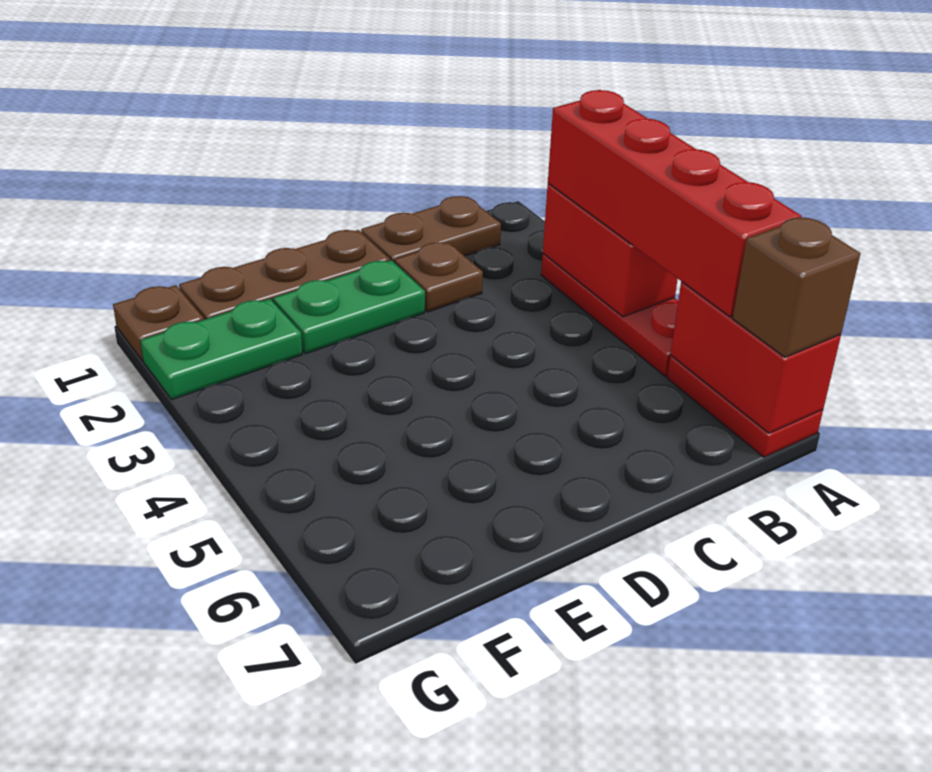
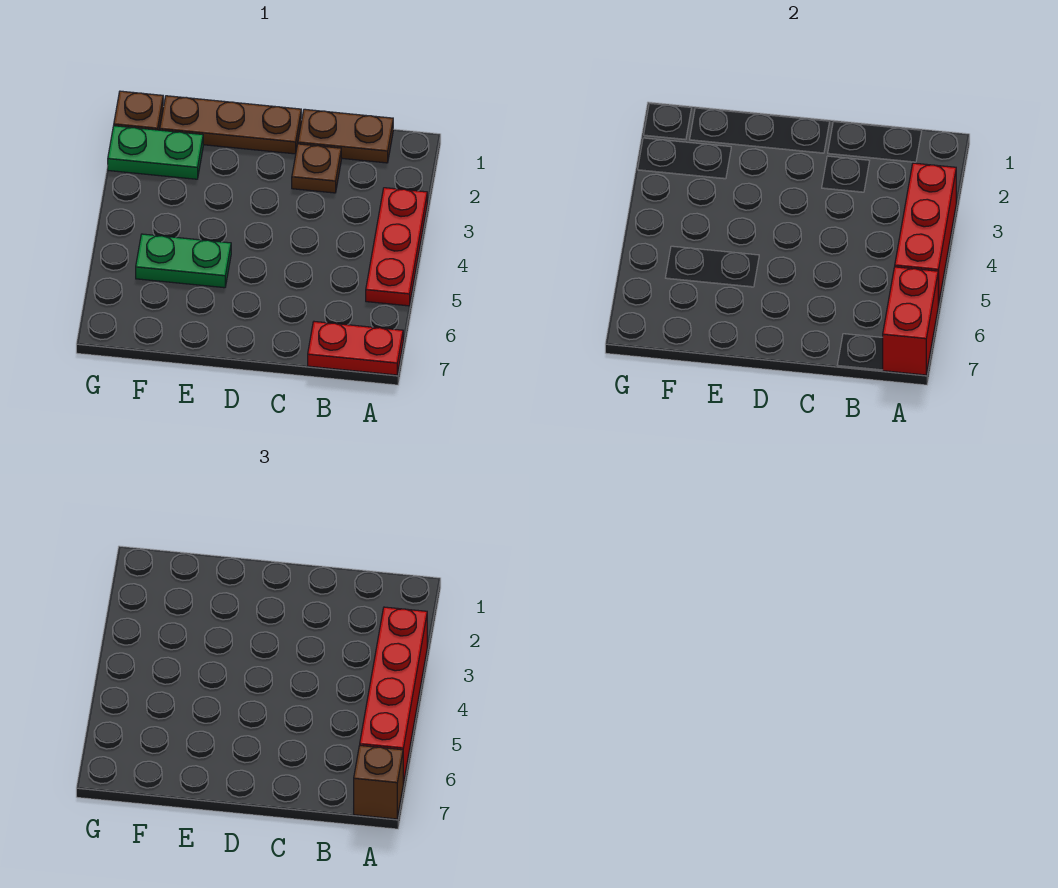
red 1x2 brick [543,183,678,317] -> red 1x3 brick [895,163,956,306]
red 1x2 plate [667,356,823,457] -> red 1x2 plate turned to [308,322,403,375]
green 1x2 plate [273,260,425,354] -> green 1x2 plate moved to [136,234,231,288]

